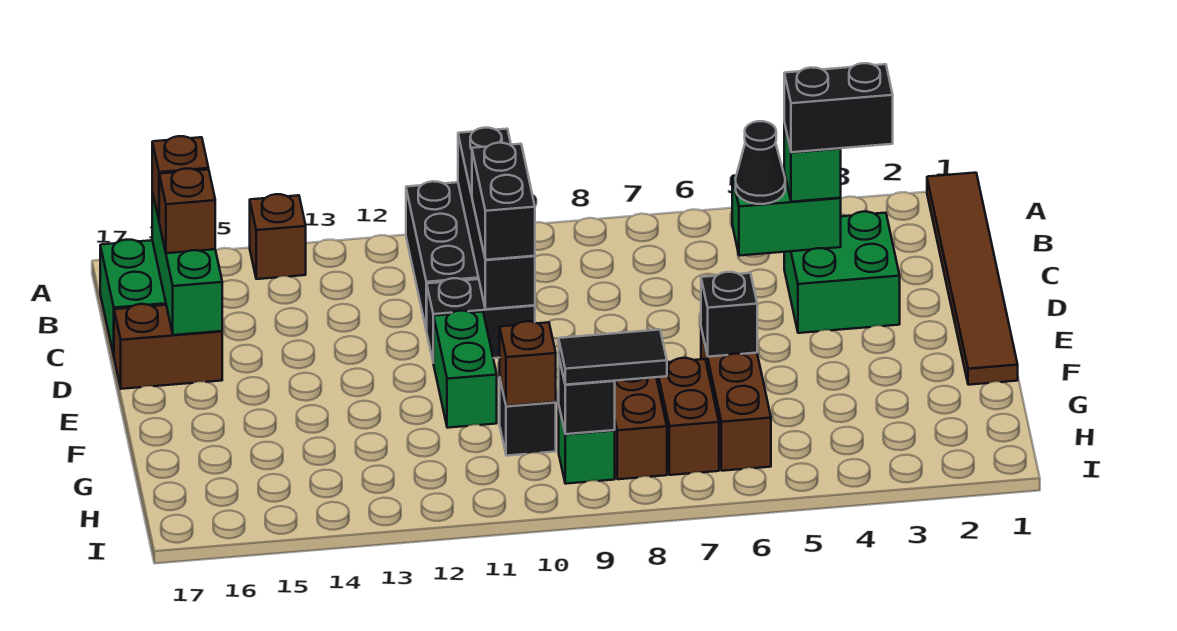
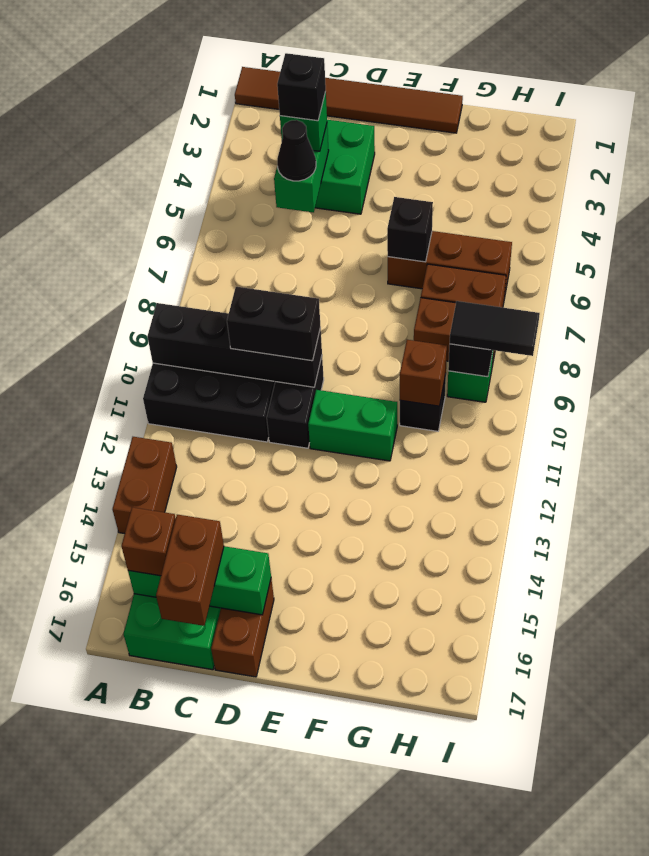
brown 1x1 brick [250,194,306,279] -> brown 1x2 brick [113,437,177,534]
black 1x2 brick [784,63,893,152] -> black 1x1 brick [277,53,326,121]
brown 1x1 brick [159,169,215,253] -> brown 1x2 brick [156,515,224,626]
black 1x2 tile [559,330,667,385] -> black 1x2 tile turned to [450,301,540,356]

